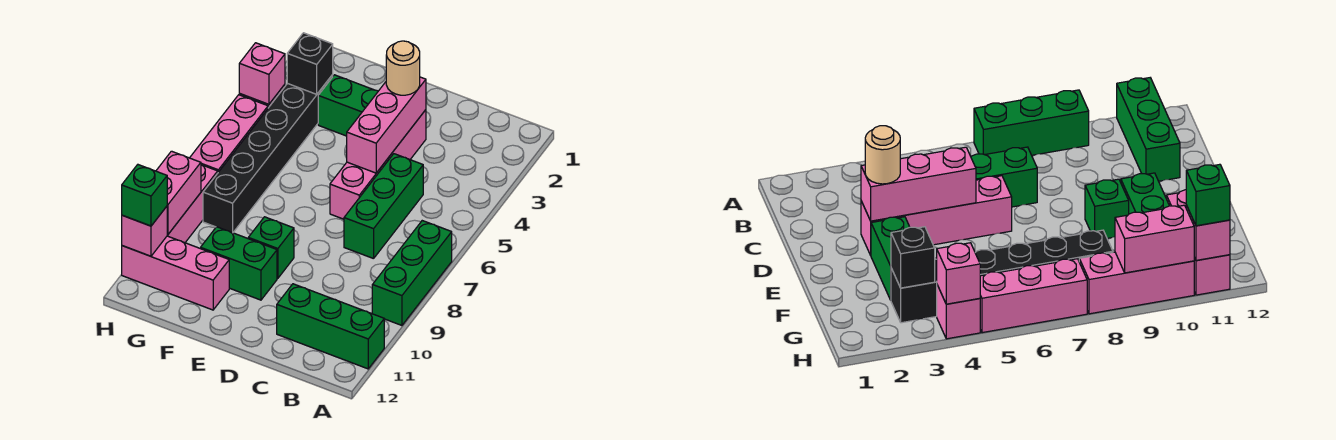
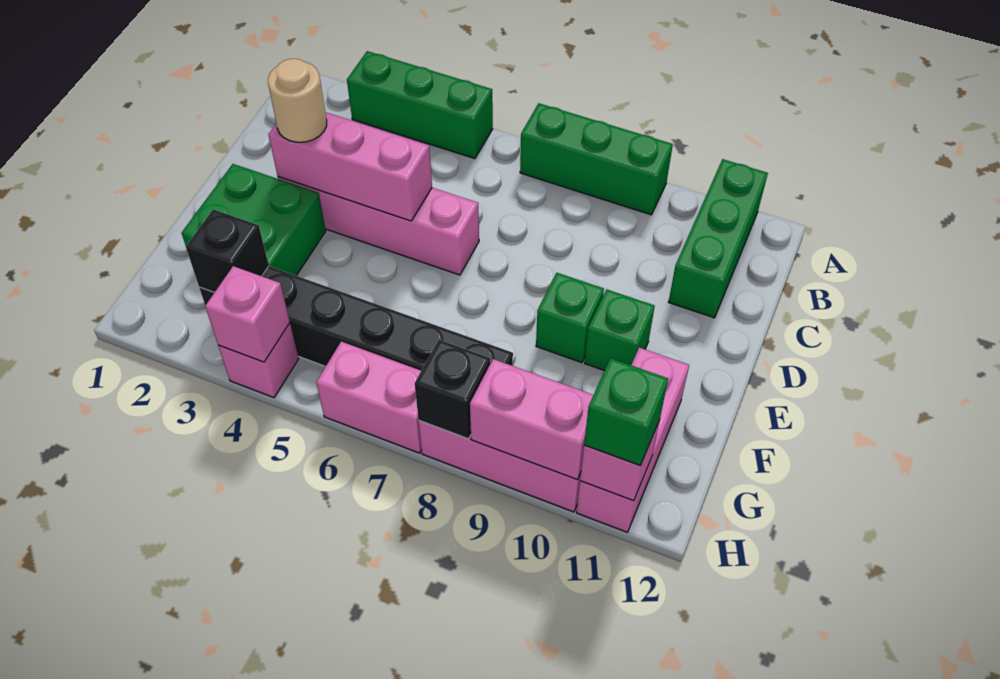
green 1x3 brick [344,154,423,259] -> green 1x3 brick moved to [347,51,493,159]
green 1x2 brick [318,75,378,136] -> green 2x2 brick [182,164,326,276]
green 1x2 brick [201,227,277,300] -> green 1x1 brick [585,289,655,371]
pink 1x3 brick [190,95,268,172] -> pink 1x2 brick [316,342,422,453]
none -> black 1x1 brick [415,340,490,439]

